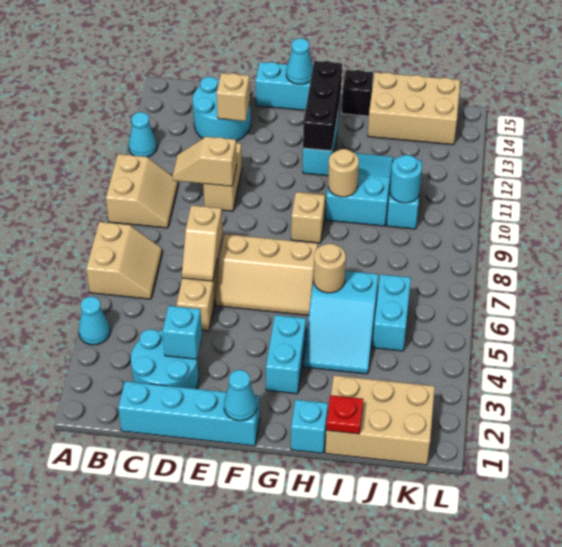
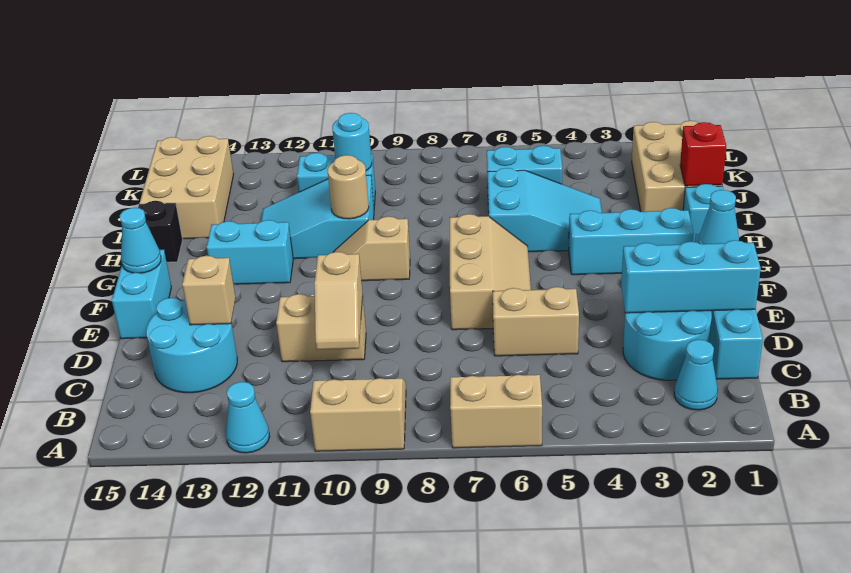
cyan 1x1 cone [79,297,110,345] -> cyan 1x1 cone moved to [674,339,718,410]
cyan 1x1 brick [163,306,202,359] -> cyan 1x3 brick [621,240,761,313]
tan 1x2 slope [182,205,223,281] -> none
cyan 1x2 brick [266,315,306,394] -> cyan 1x3 brick [569,208,693,275]
black 1x3 brick [303,61,342,151] -> none
tan 1x1 round brick [314,244,346,293] -> none
red 1x1 plate [326,395,363,434] -> red 1x1 brick [680,122,726,186]

